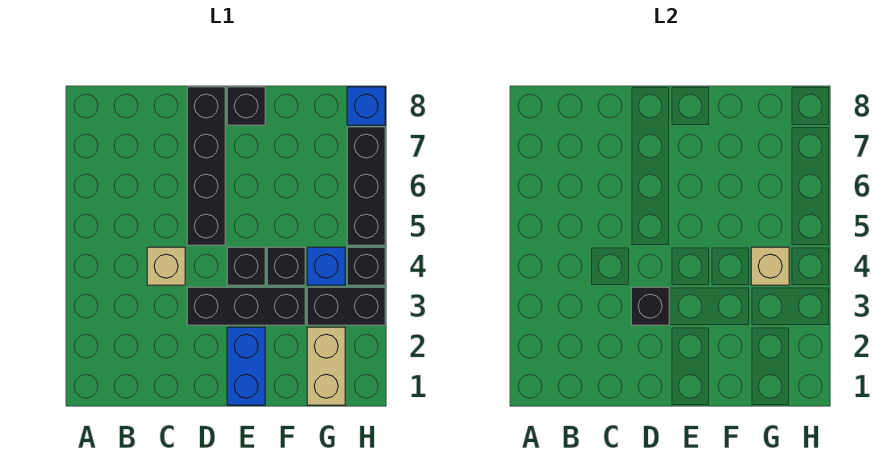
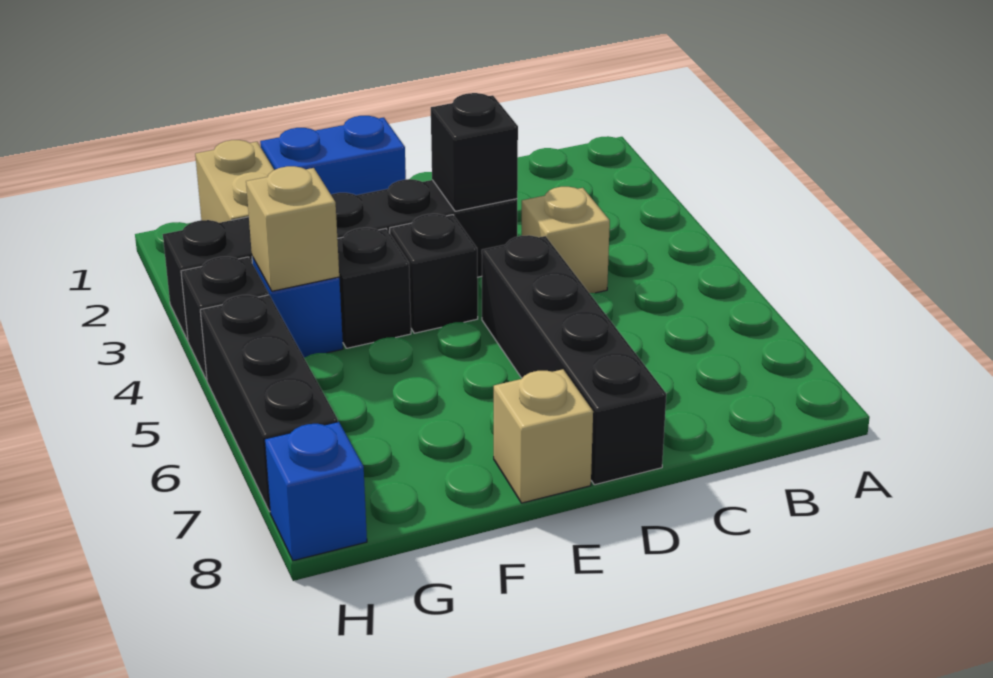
blue 1x2 brick [227,327,265,405] -> blue 1x2 brick turned to [260,116,406,195]
black 1x1 brick [227,87,265,125] -> tan 1x1 brick [494,369,593,503]

